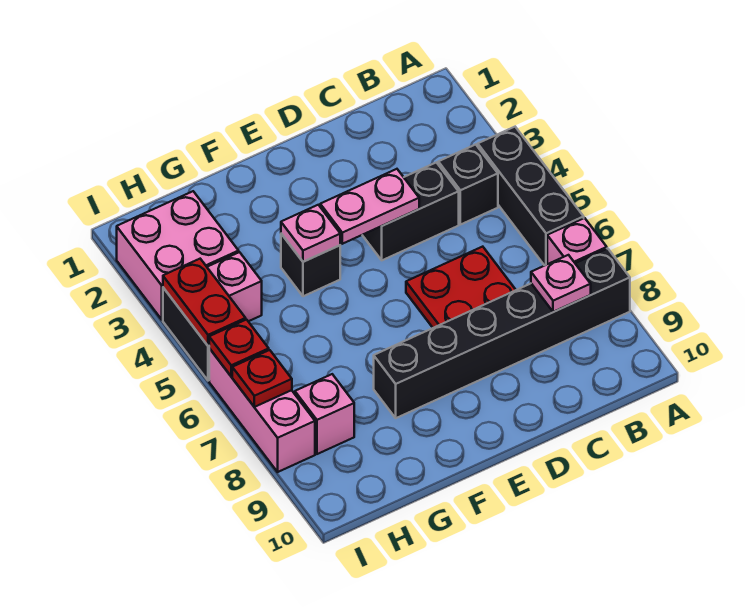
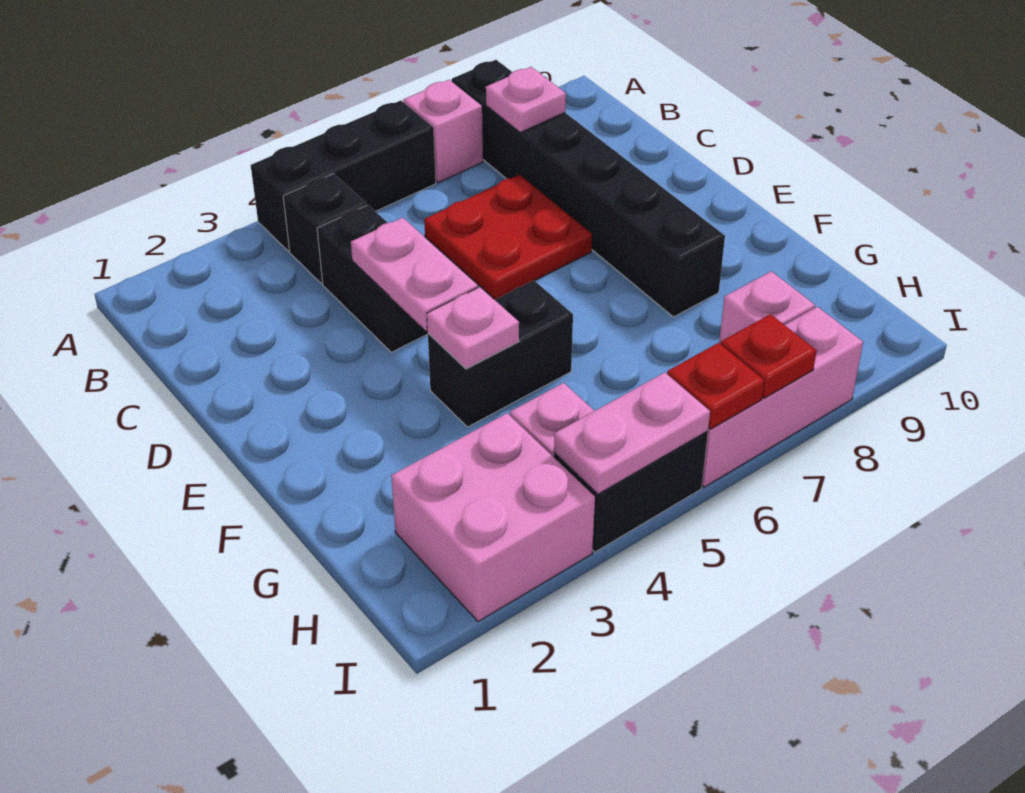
black 1x1 brick [281,234,340,296] -> black 1x2 brick [428,280,573,427]
red 1x2 plate [163,259,246,346] -> pink 1x2 plate [554,372,710,494]

